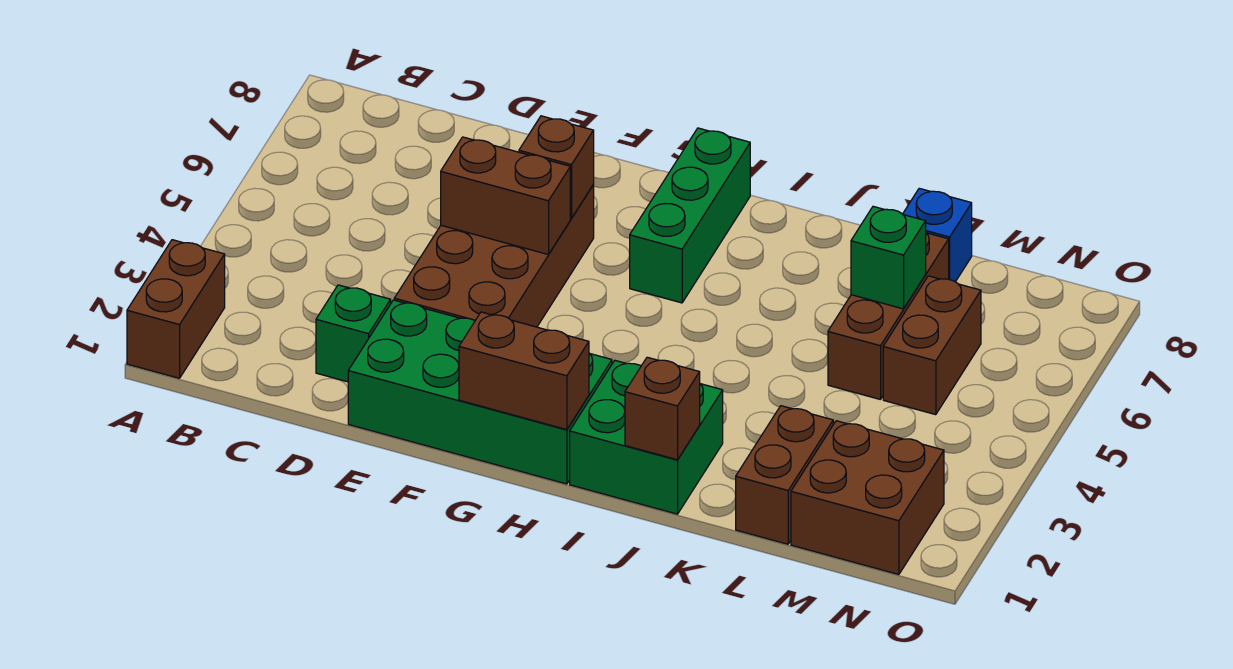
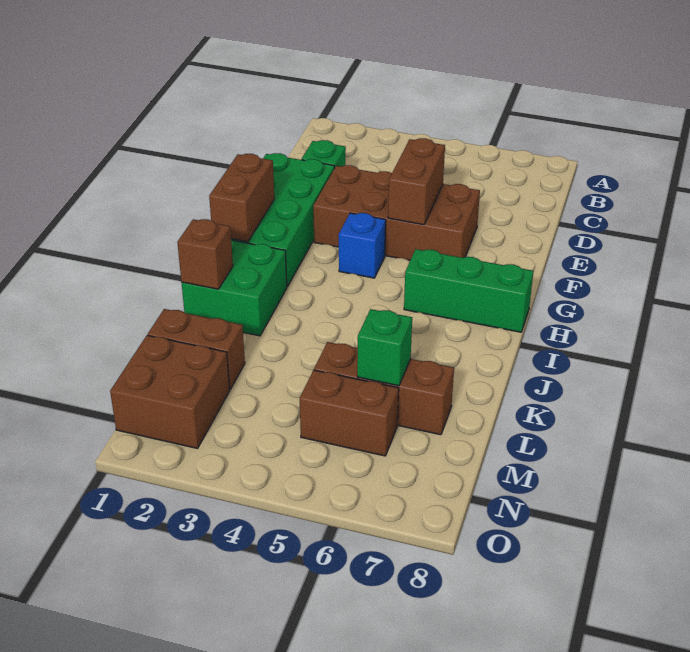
brown 1x2 brick [127,240,225,378] -> none
brown 1x1 brick [519,116,594,218] -> none
blue 1x1 brick [903,188,972,282] -> blue 1x1 brick moved to [339,213,386,278]

